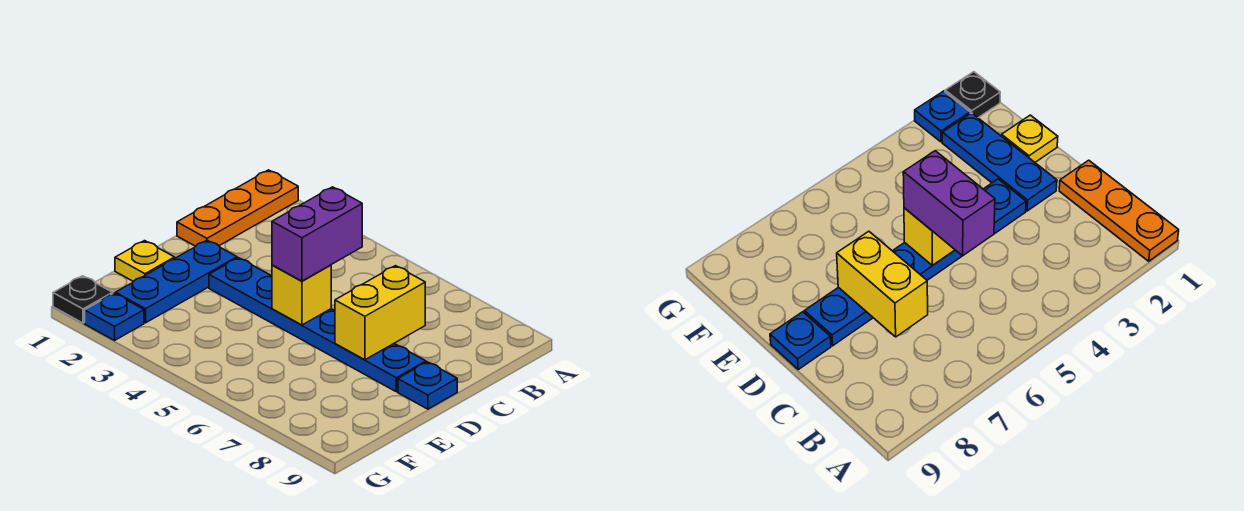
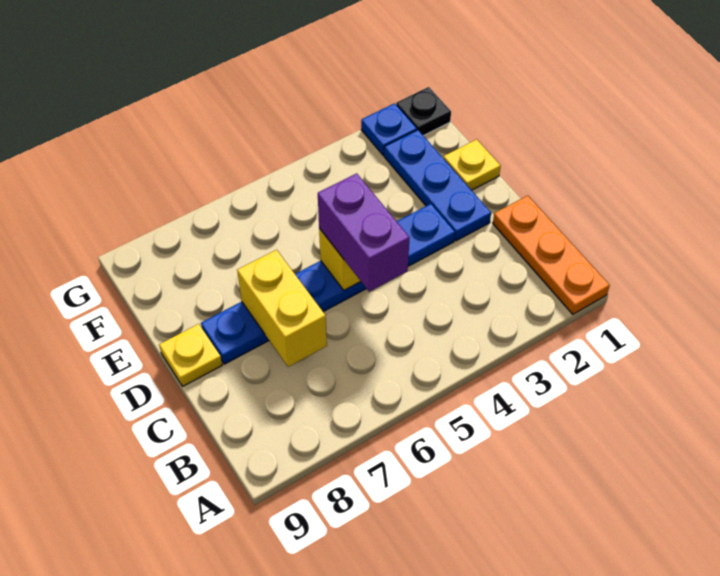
blue 1x1 plate [398,362,457,409] -> yellow 1x1 plate [159,324,222,386]

